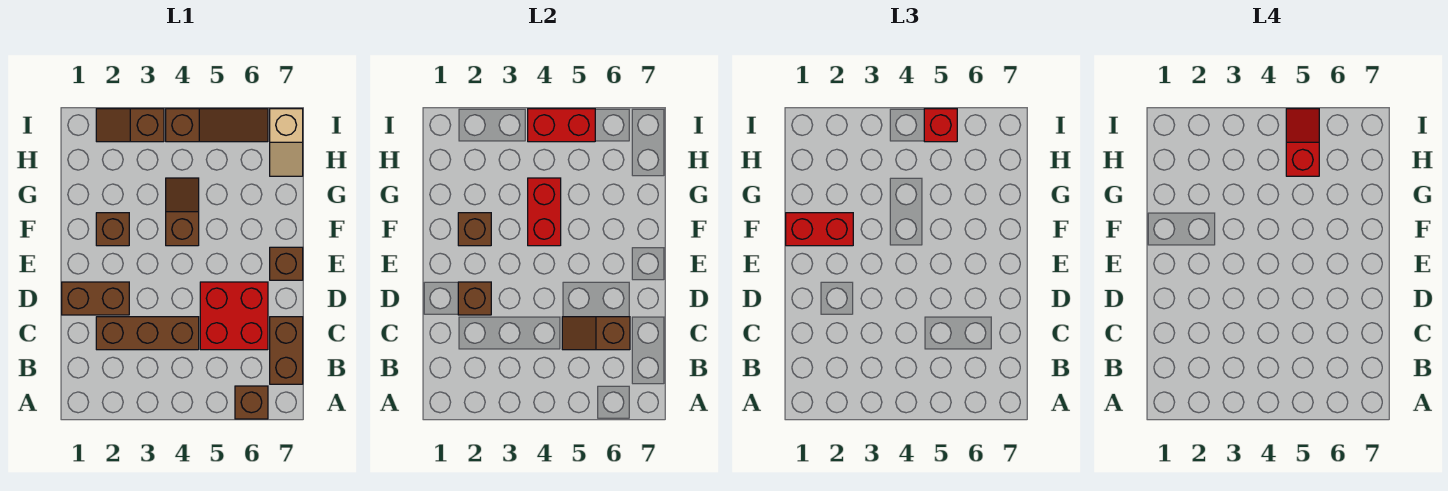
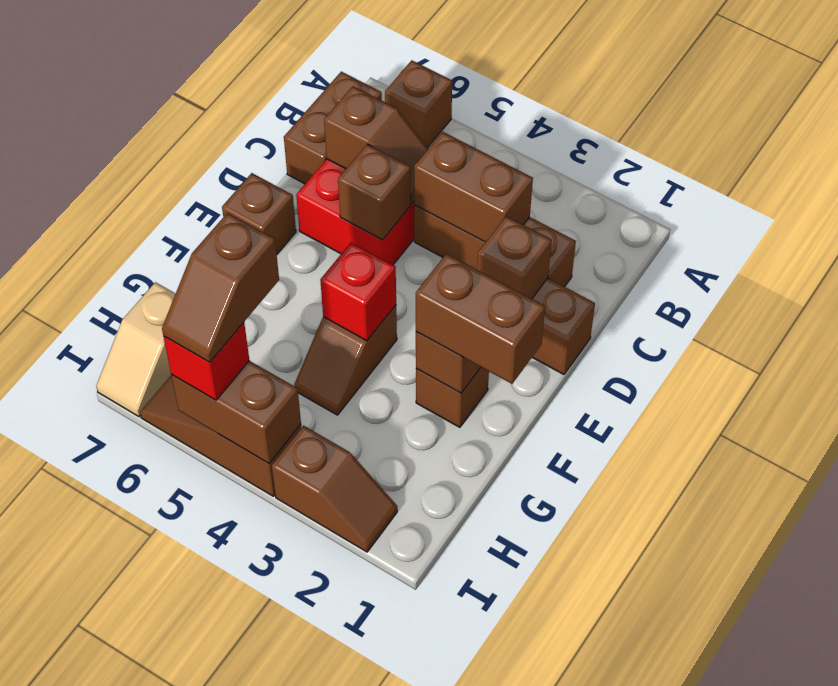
none -> brown 1x2 brick [414,132,533,242]
none -> brown 1x1 brick [338,144,411,240]
red 1x2 brick [786,213,853,246] -> brown 1x2 brick [416,254,545,384]
red 1x2 brick [528,178,561,246] -> red 1x1 brick [320,243,396,341]
red 1x2 slope [1286,109,1319,176] -> brown 1x2 slope [162,213,279,362]
tan 1x2 slope [270,109,303,176] -> tan 1x2 slope turned to [96,282,176,416]
red 1x2 brick [528,109,595,142] -> brown 1x2 brick [171,361,301,463]

